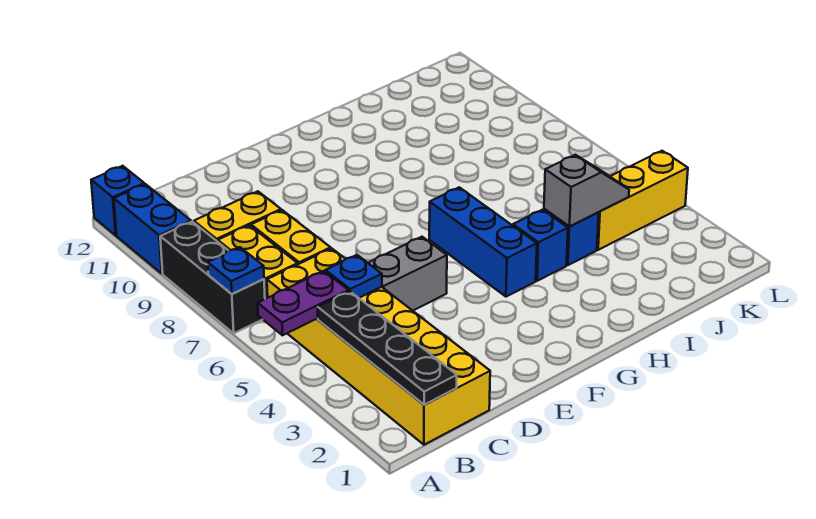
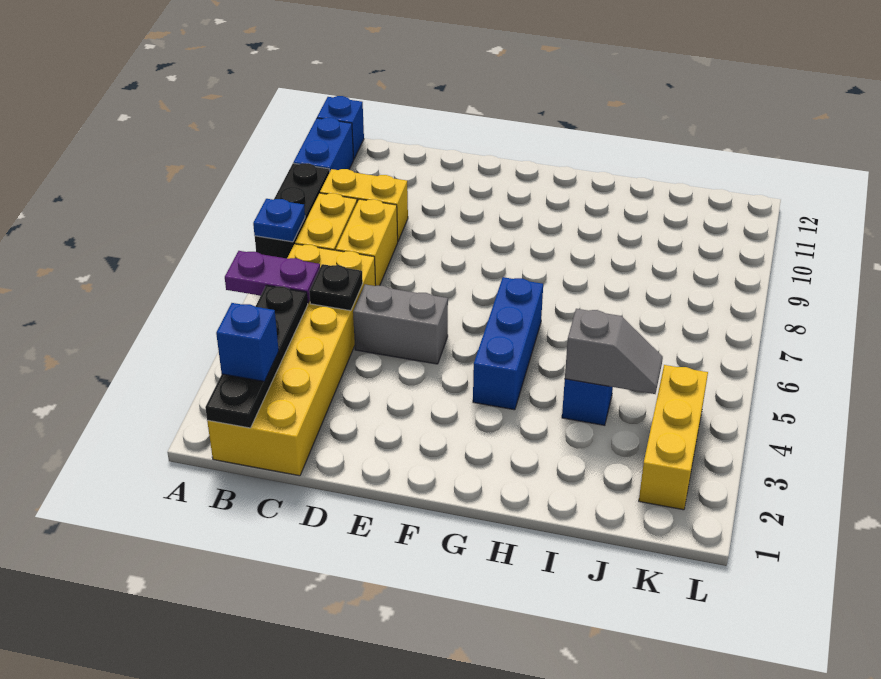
blue 1x1 plate [326,255,382,298] -> black 1x1 plate [309,264,363,311]
blue 1x1 brick [513,210,568,281] -> blue 1x1 brick moved to [216,303,279,381]
yellow 1x3 brick [597,151,688,250] -> yellow 1x3 brick turned to [639,365,708,510]

